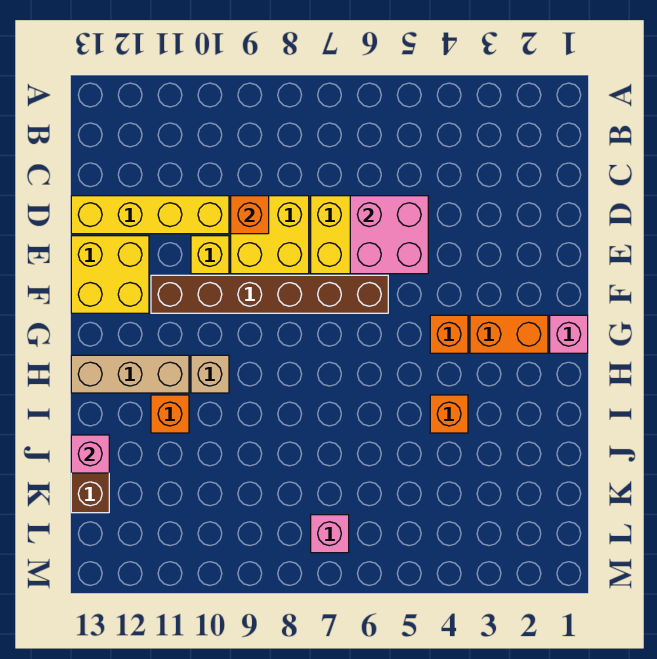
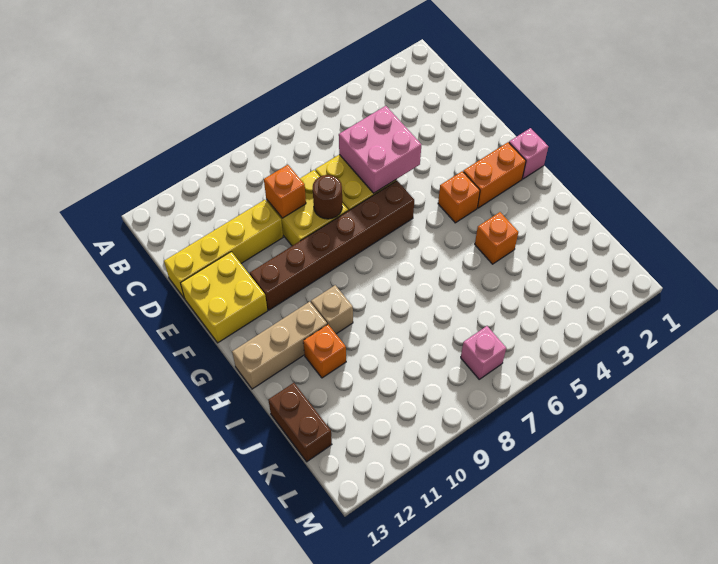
none -> brown 1x1 round brick [313,175,342,219]
yellow 1x1 brick [191,236,229,274] -> none
pink 1x1 brick [71,435,109,473] -> none

